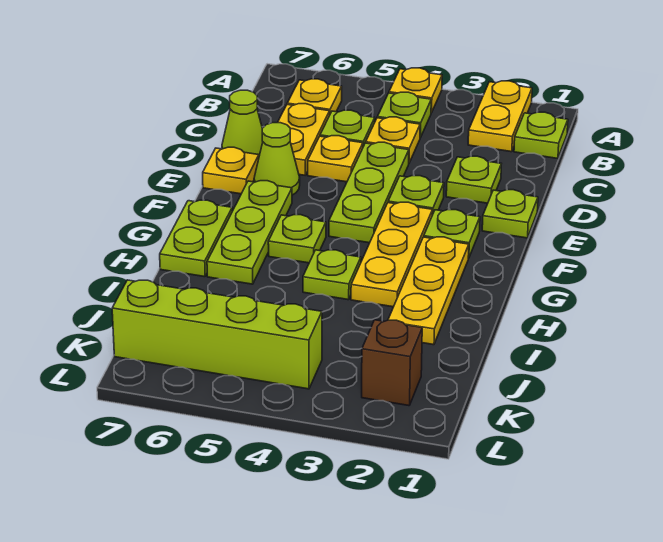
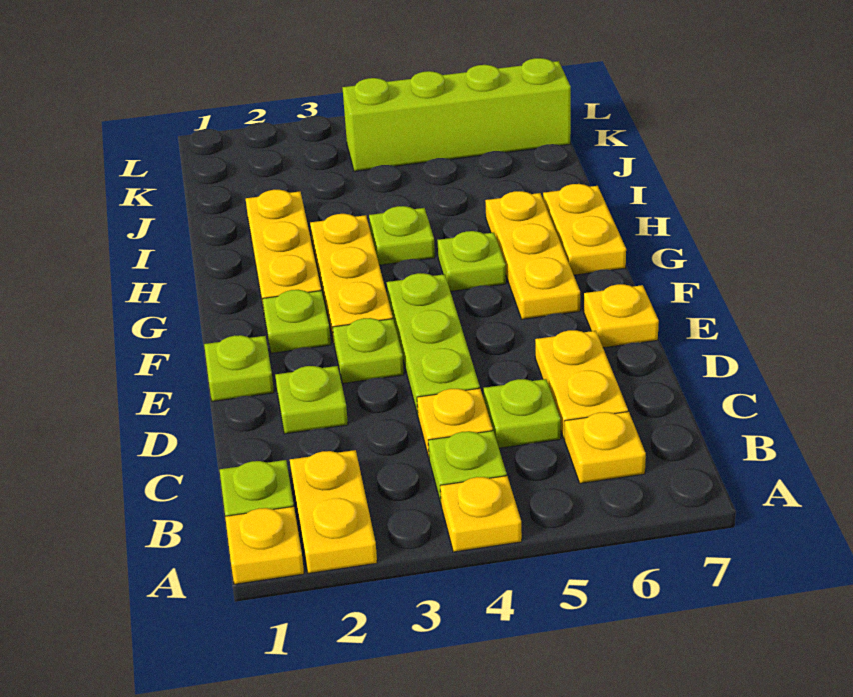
yellow 1x1 plate [308,136,363,182] -> yellow 1x1 plate moved to [225,506,304,584]
lime 1x1 cone [222,90,263,156] -> none
lime 1x1 cone [254,123,300,195] -> none
lime 1x3 plate [207,181,292,284] -> yellow 1x3 plate [485,191,580,319]
lime 1x2 plate [160,200,232,277] -> yellow 1x2 plate [543,184,626,275]
brown 1x1 brick [362,320,422,406] -> none

